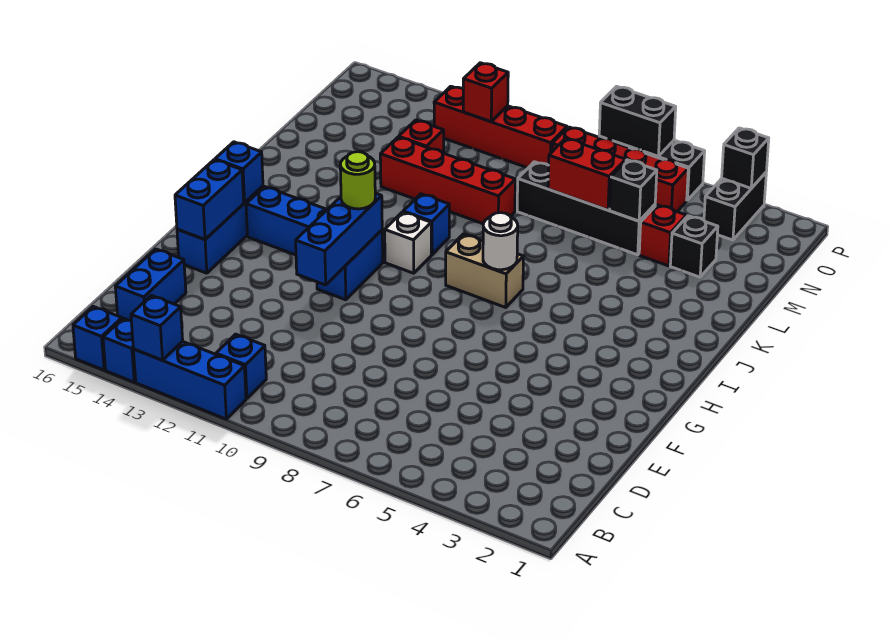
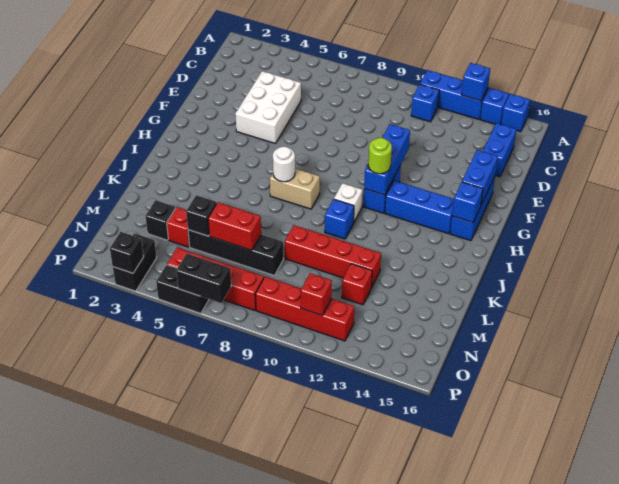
none -> white 2x3 brick [235,71,301,144]

